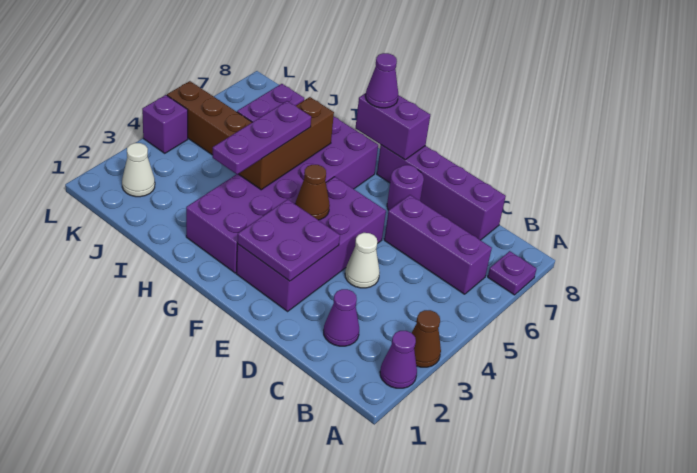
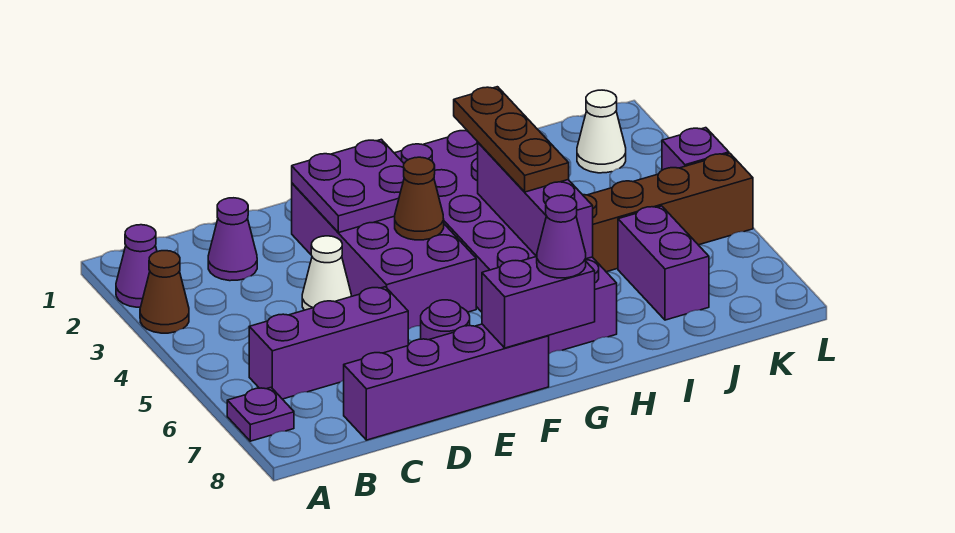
purple 1x3 plate [213,101,311,174] -> brown 1x3 plate [454,87,569,192]
brown 1x3 brick [239,97,334,190] -> purple 1x3 brick [478,143,593,259]

